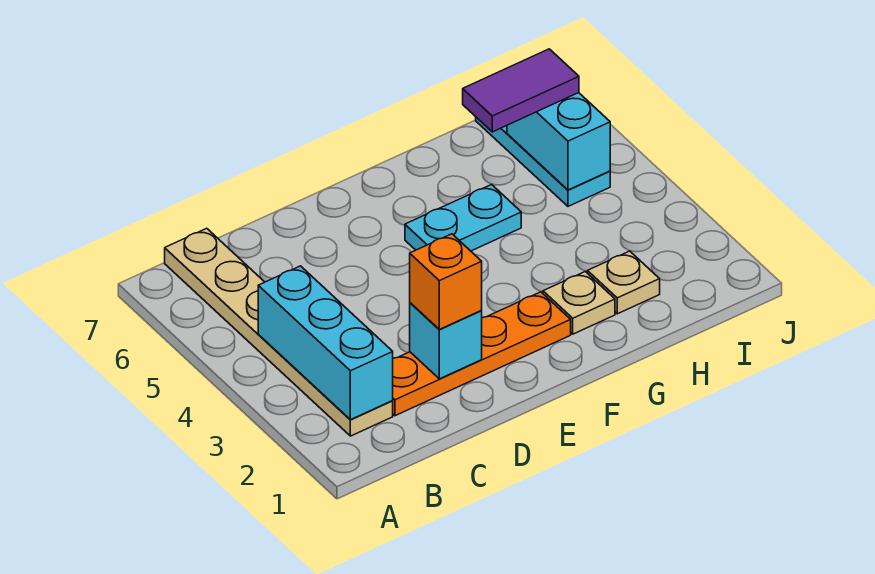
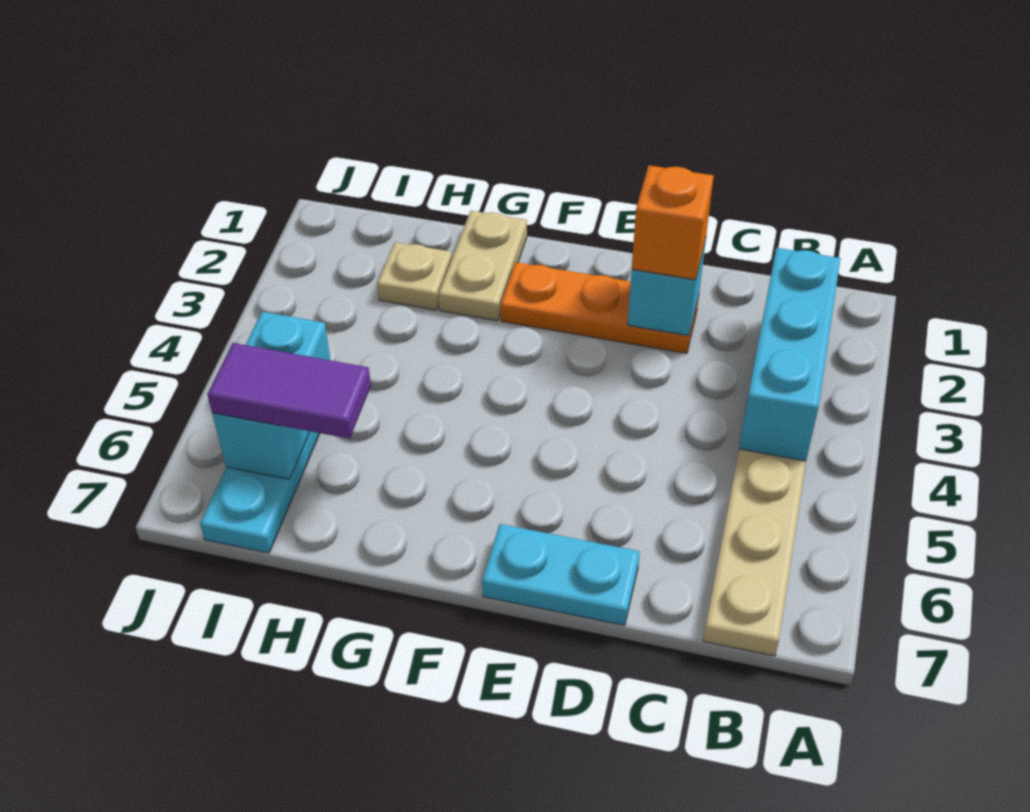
orange 1x4 plate [393,292,571,416] -> orange 1x3 plate [501,262,699,353]
cyan 1x2 plate [405,185,521,251] -> cyan 1x2 plate moved to [482,524,640,625]
tan 1x1 plate [543,272,615,334] -> tan 1x2 plate [439,211,527,321]

